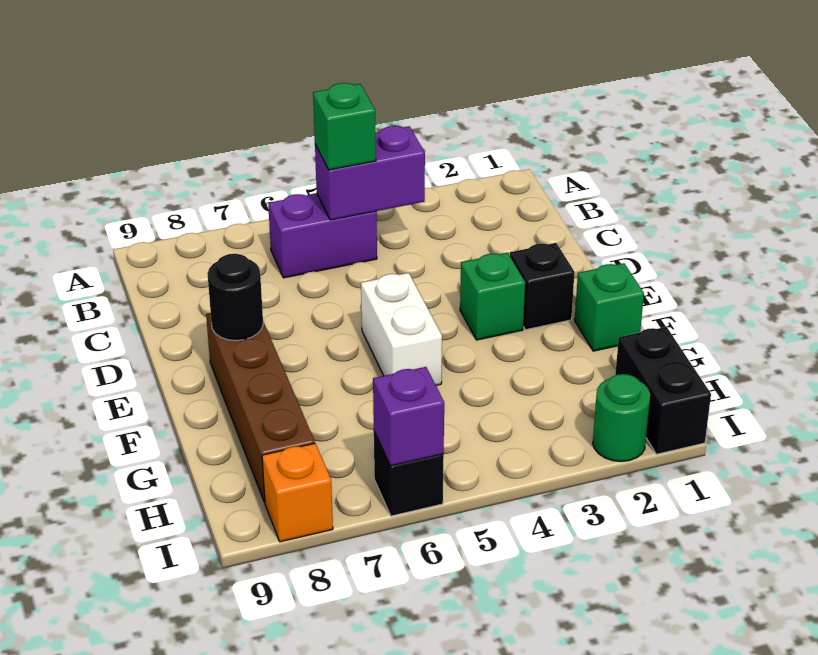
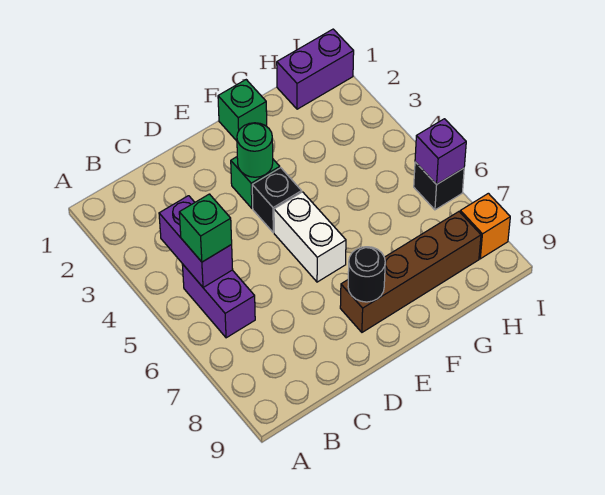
black 1x1 brick [510,243,575,330] -> black 1x1 brick moved to [252,168,302,233]
white 1x2 brick [361,273,442,385] -> white 1x2 brick turned to [274,192,346,282]
black 1x2 brick [615,327,711,454] -> purple 1x2 brick [277,29,354,109]
green 1x1 round brick [593,374,650,462] -> green 1x1 round brick moved to [237,123,273,177]

